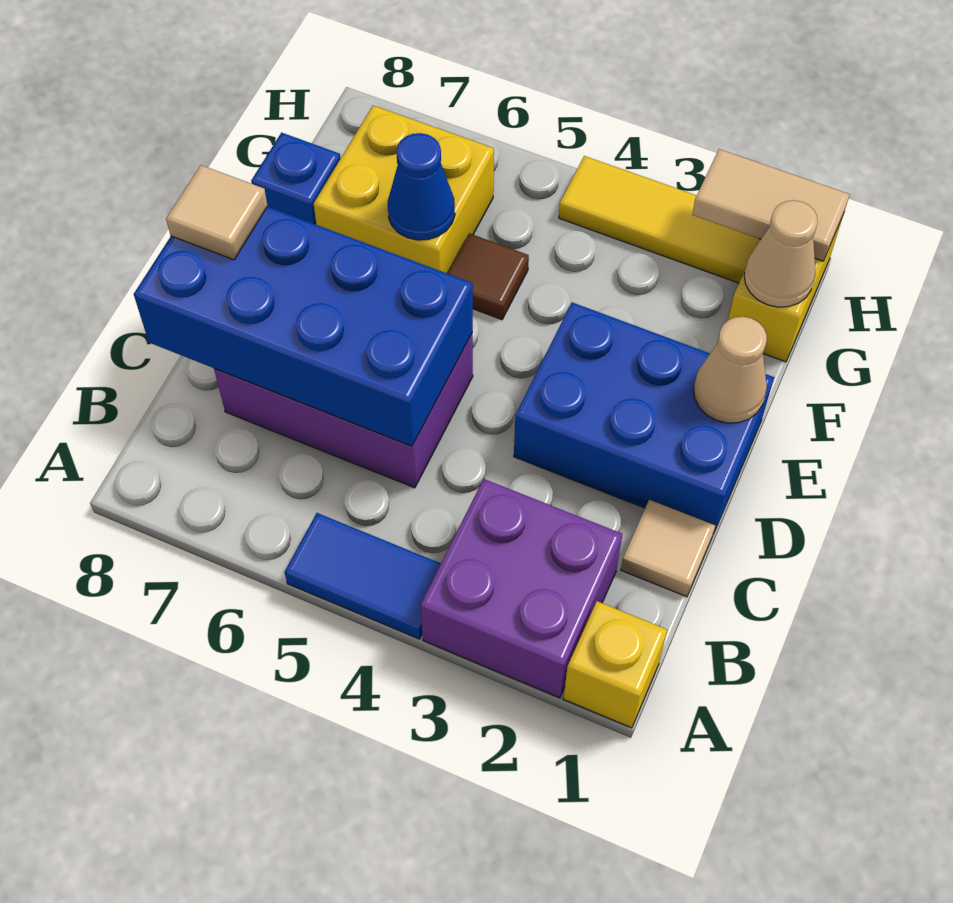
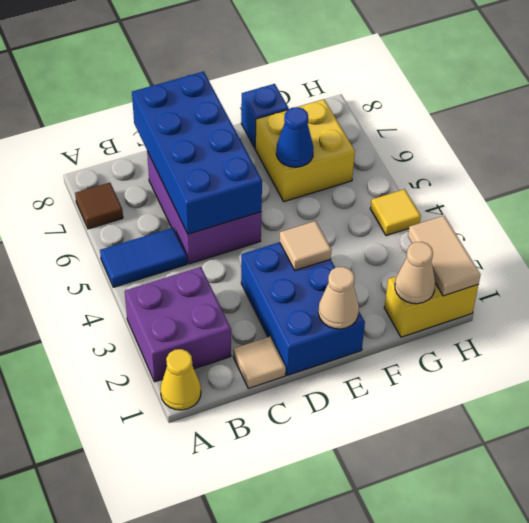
yellow 1x1 brick [563,601,667,728] -> yellow 1x1 cone [160,349,201,410]
blue 1x2 tile [285,513,441,639] -> blue 1x2 tile turned to [100,228,187,287]
tan 1x1 tile [166,165,268,260] -> tan 1x1 tile moved to [279,221,331,270]
brown 1x1 tile [447,233,529,320] -> brown 1x1 tile moved to [75,183,123,229]
yellow 1x3 tile [559,156,759,283] -> yellow 1x1 tile [370,189,421,236]

